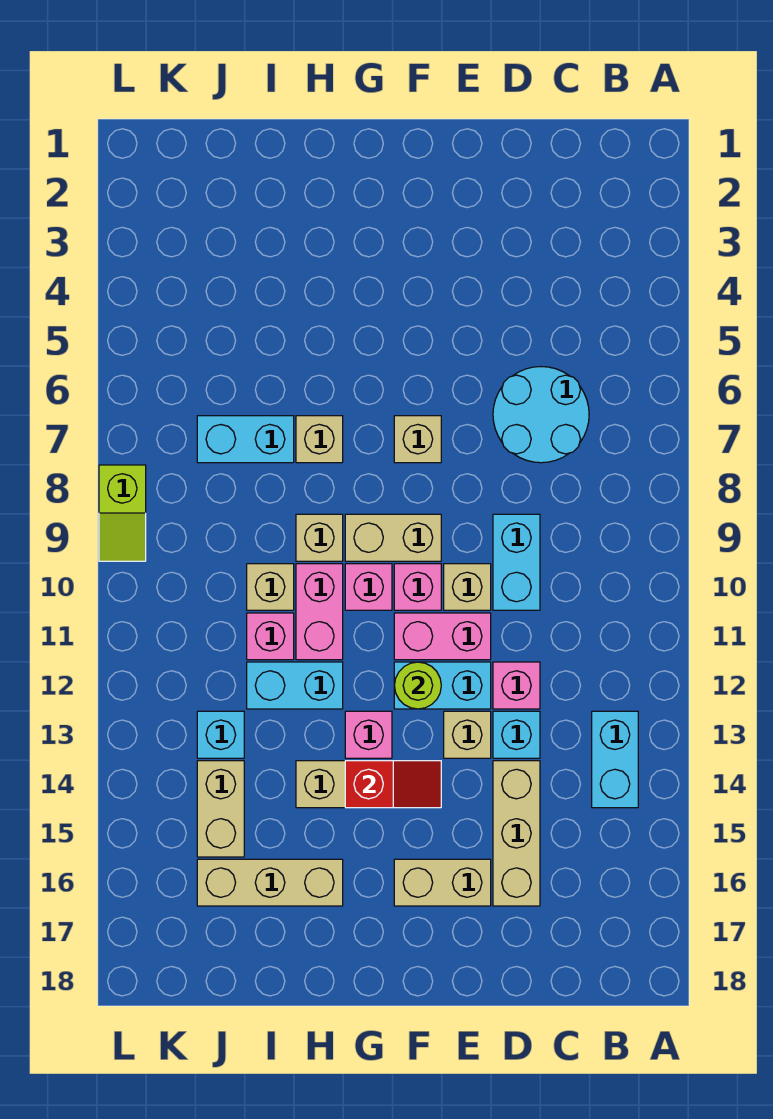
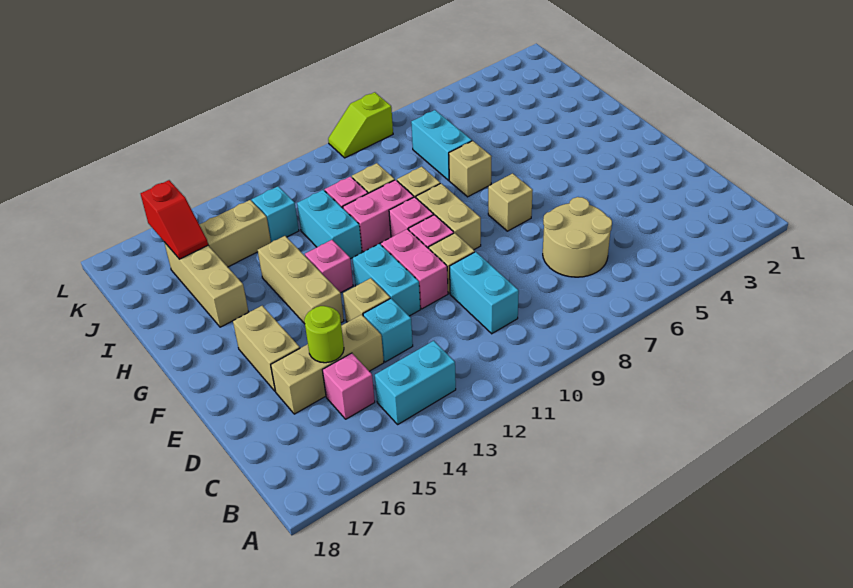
cyan 2x2 round brick [493,367,589,463] -> tan 2x2 round brick [543,197,612,277]
cyan 1x2 brick [493,514,540,610] -> cyan 1x2 brick turned to [450,252,519,334]
pink 1x1 brick [493,662,540,709] -> pink 1x1 brick moved to [322,353,375,419]
lime 1x1 round brick [394,662,441,709] -> lime 1x1 round brick moved to [304,306,344,363]
red 1x2 slope [345,761,441,808] -> red 1x2 slope moved to [141,180,208,259]

